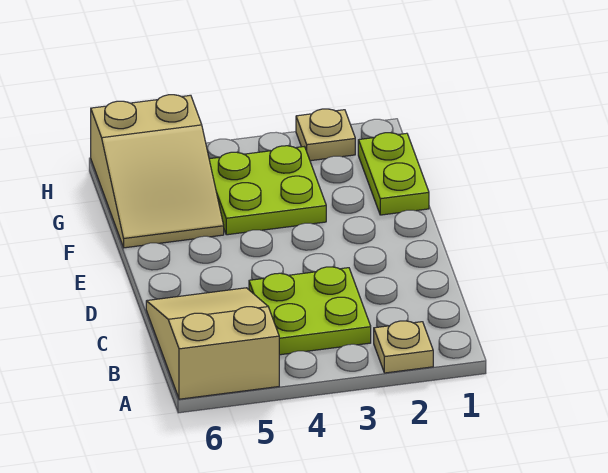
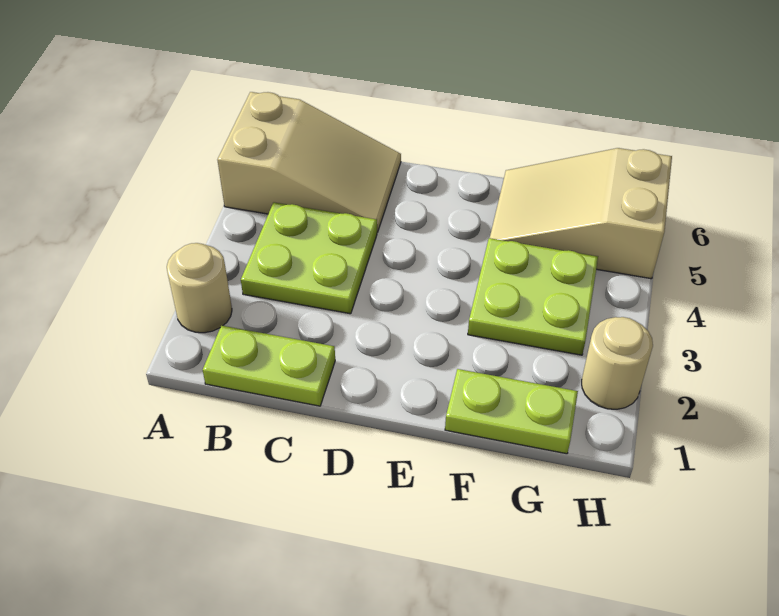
tan 1x1 plate [374,321,433,373] -> tan 1x1 round brick [167,243,232,333]
none -> lime 1x2 plate [203,326,335,406]
tan 1x1 plate [296,109,355,161] -> tan 1x1 round brick [582,317,653,409]

